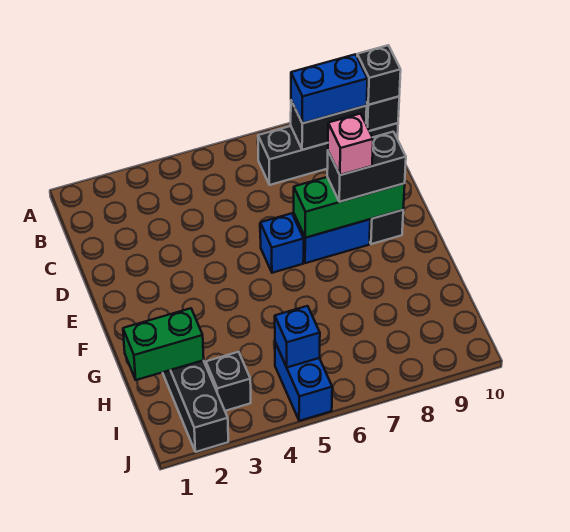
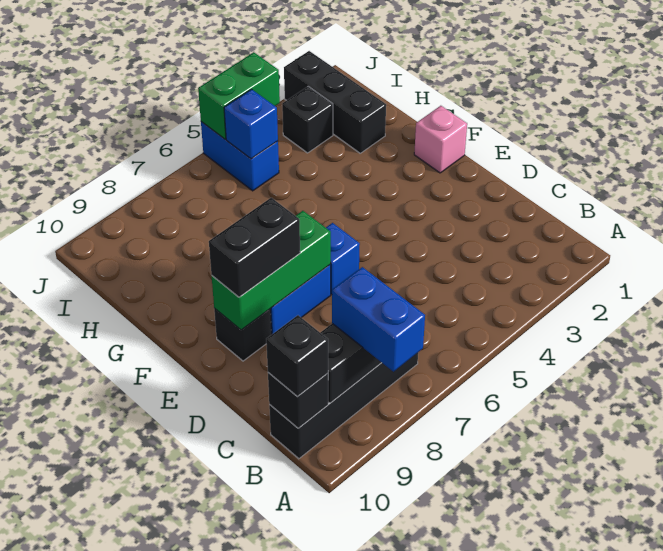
blue 1x2 brick [291,54,368,123] -> blue 1x2 brick turned to [332,267,425,372]
pink 1x1 brick [328,114,373,175] -> pink 1x1 brick moved to [414,106,467,173]
green 1x2 brick [123,308,204,380] -> green 1x2 brick moved to [198,52,280,139]

